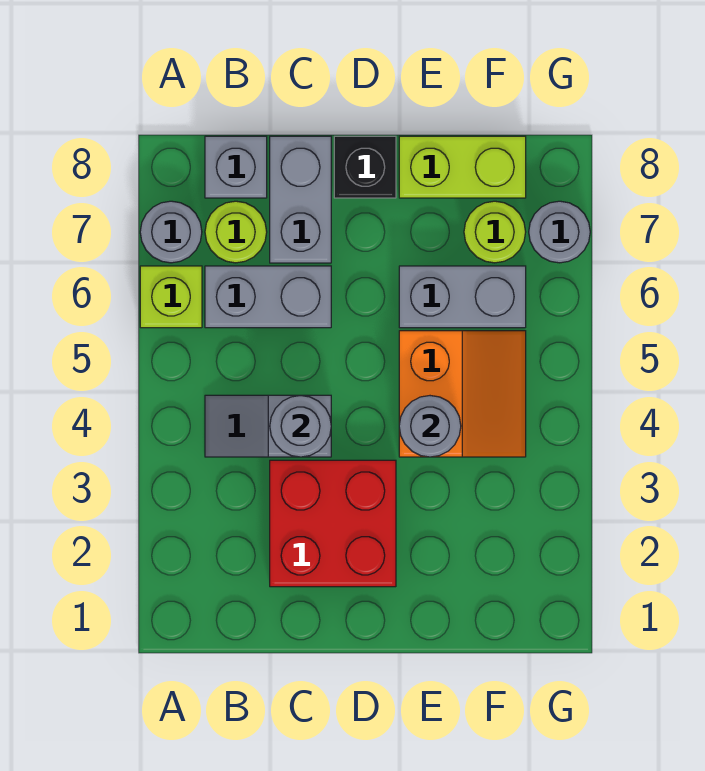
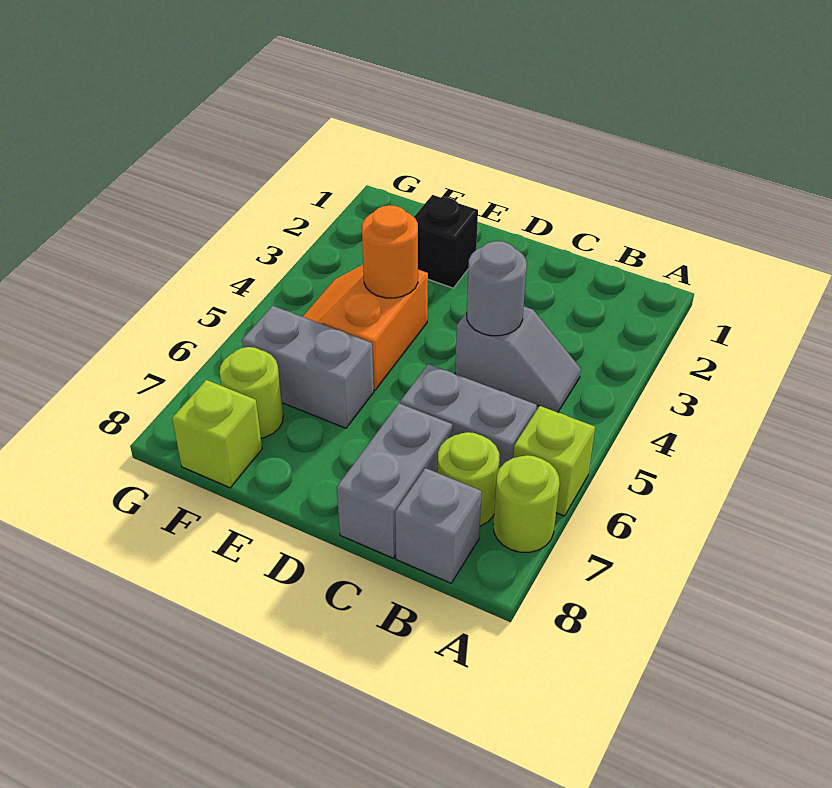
grey 1x1 round brick [140,201,202,263] -> lime 1x1 round brick [494,455,560,552]
red 2x2 brick [270,460,396,587] -> none
black 1x1 brick [334,136,396,198] -> black 1x1 brick moved to [414,195,478,288]
grey 1x1 round brick [399,396,461,457] -> orange 1x1 round brick [362,205,418,298]
lime 1x2 brick [399,136,526,198] -> lime 1x1 brick [172,380,262,488]
grey 1x1 round brick [529,201,590,263] -> none

